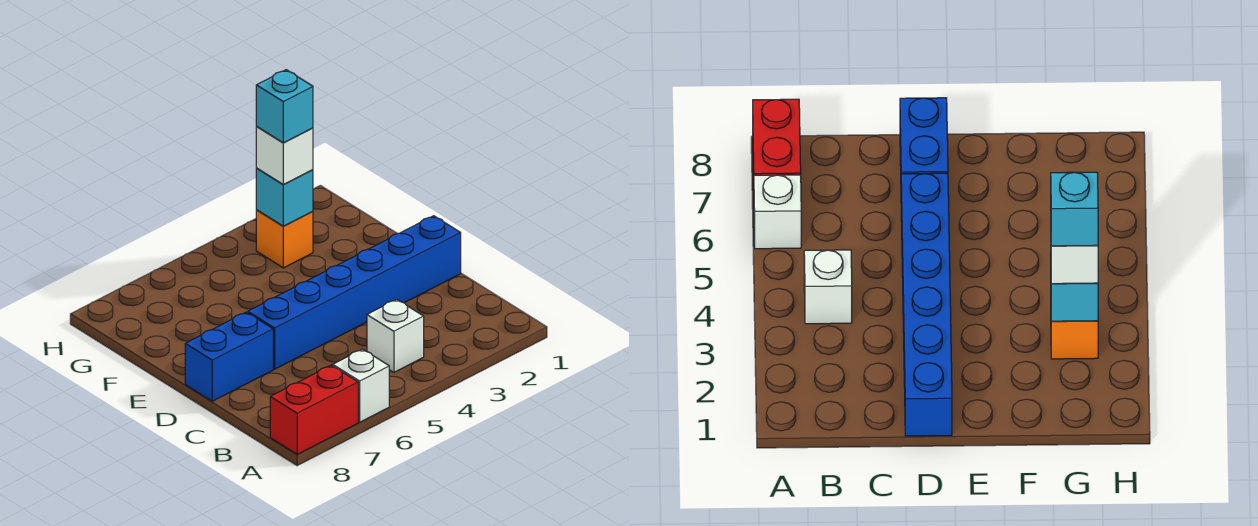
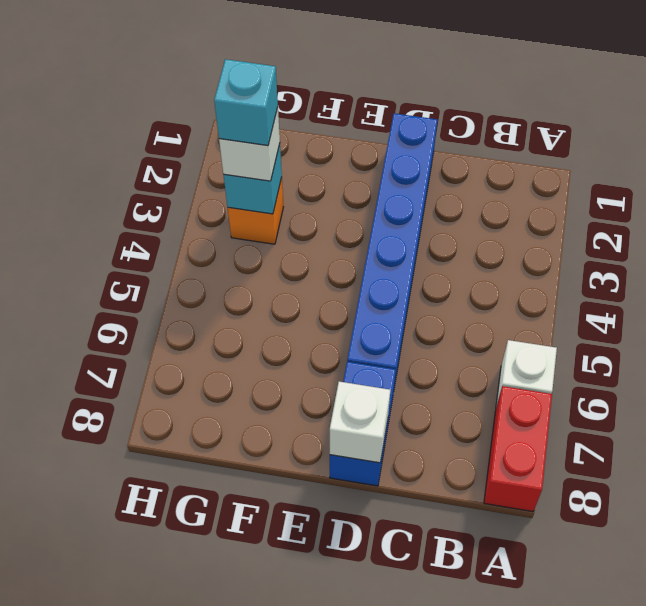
white 1x1 brick [367,299,424,372] -> white 1x1 brick moved to [330,382,390,463]

